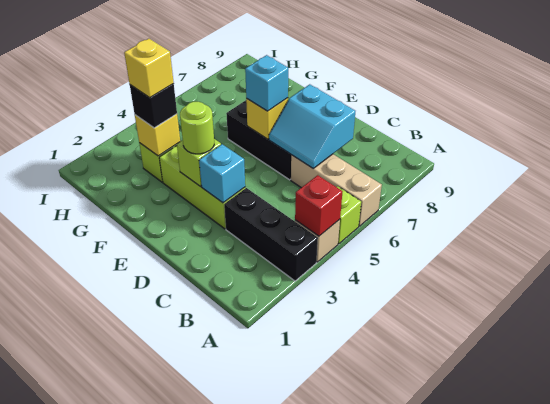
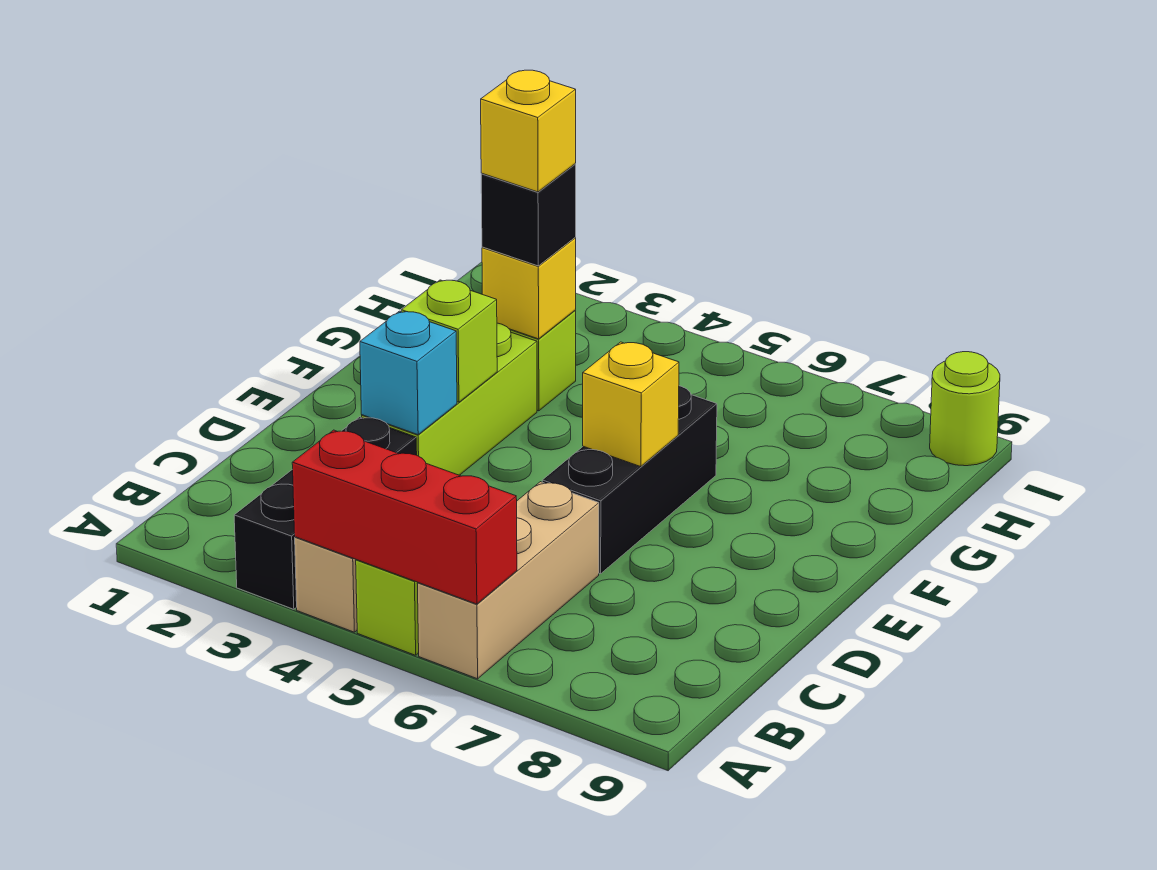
red 1x1 brick [295,175,343,236] -> red 1x3 brick [292,430,517,604]
cyan 2x2 slope [269,84,355,168] -> none
lime 1x1 round brick [180,102,214,154] -> lime 1x1 round brick moved to [930,352,1000,466]
cyan 1x1 brick [245,55,288,111] -> none

